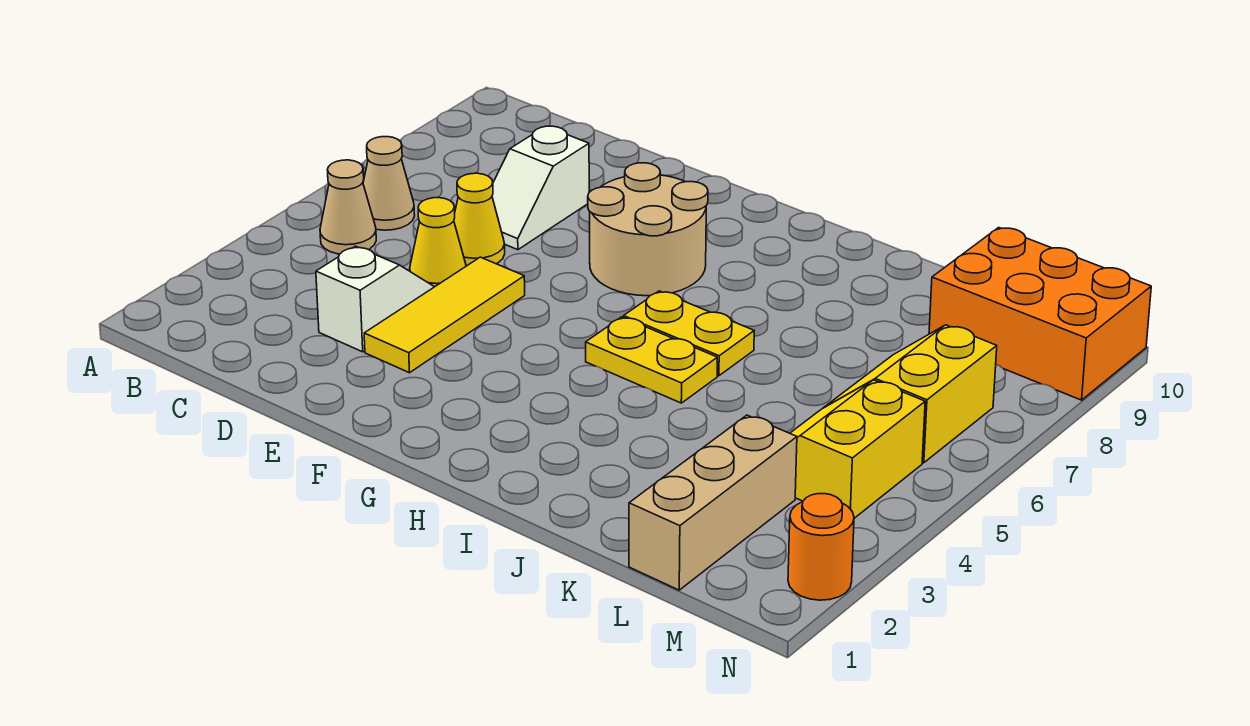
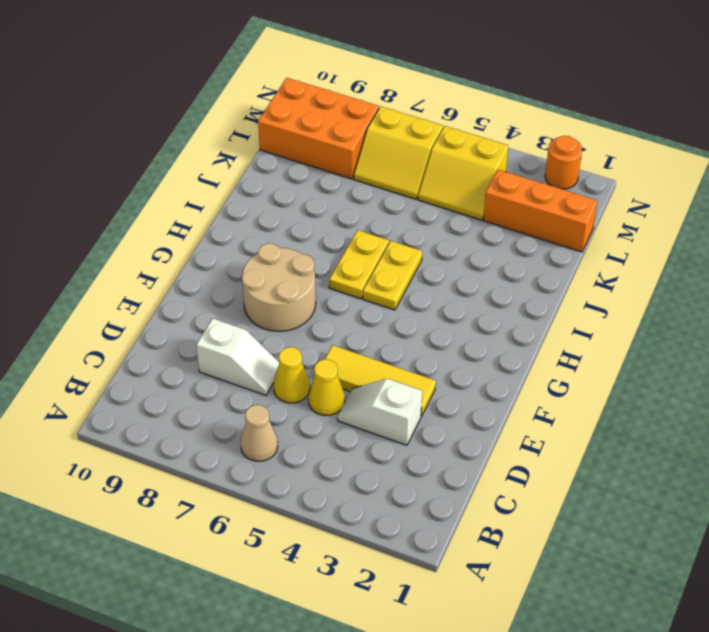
tan 1x1 cone [320,160,376,254] -> none
tan 1x3 brick [629,415,797,590] -> orange 1x3 brick [483,170,597,252]
orange 2x3 brick [929,228,1151,400] -> orange 2x3 brick turned to [258,78,379,179]

